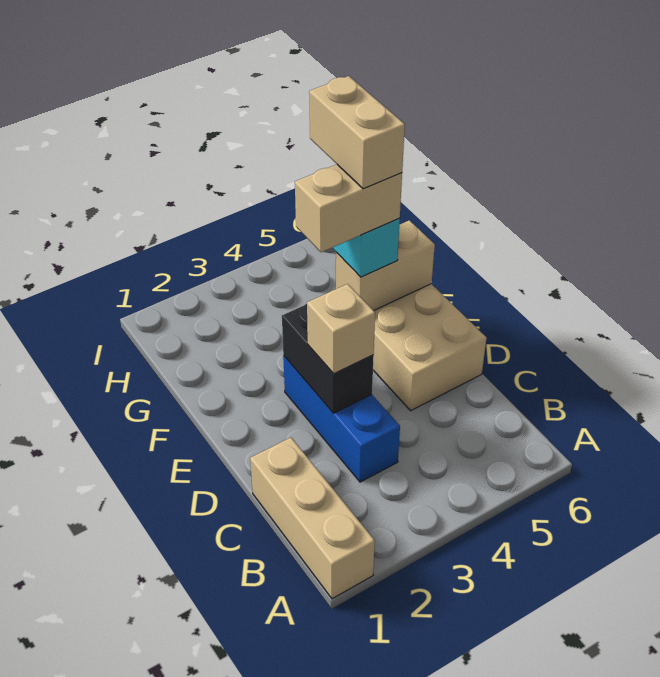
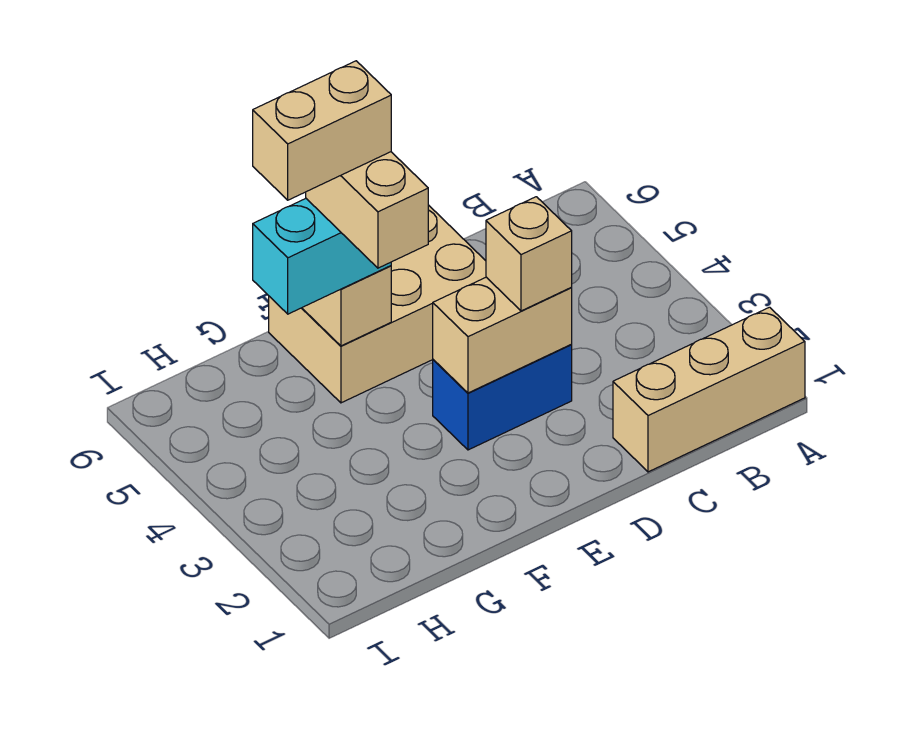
blue 1x3 brick [283,356,400,482] -> blue 1x2 brick [433,345,572,450]
black 1x2 brick [282,304,374,413] -> tan 1x2 brick [433,277,572,393]

